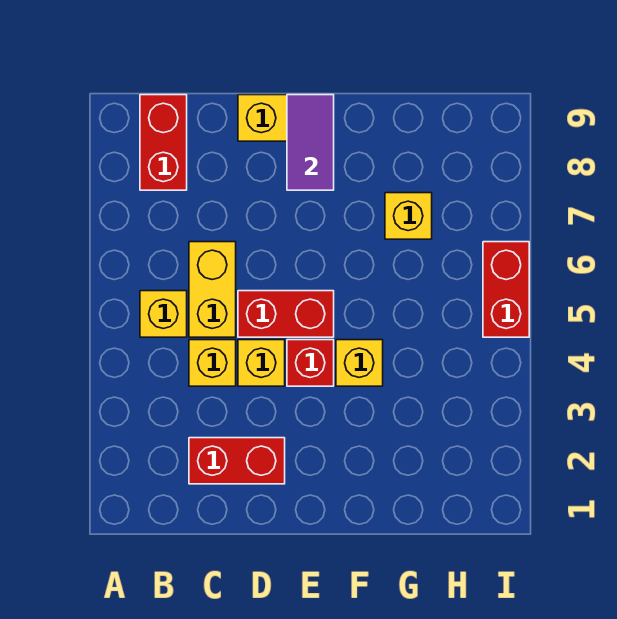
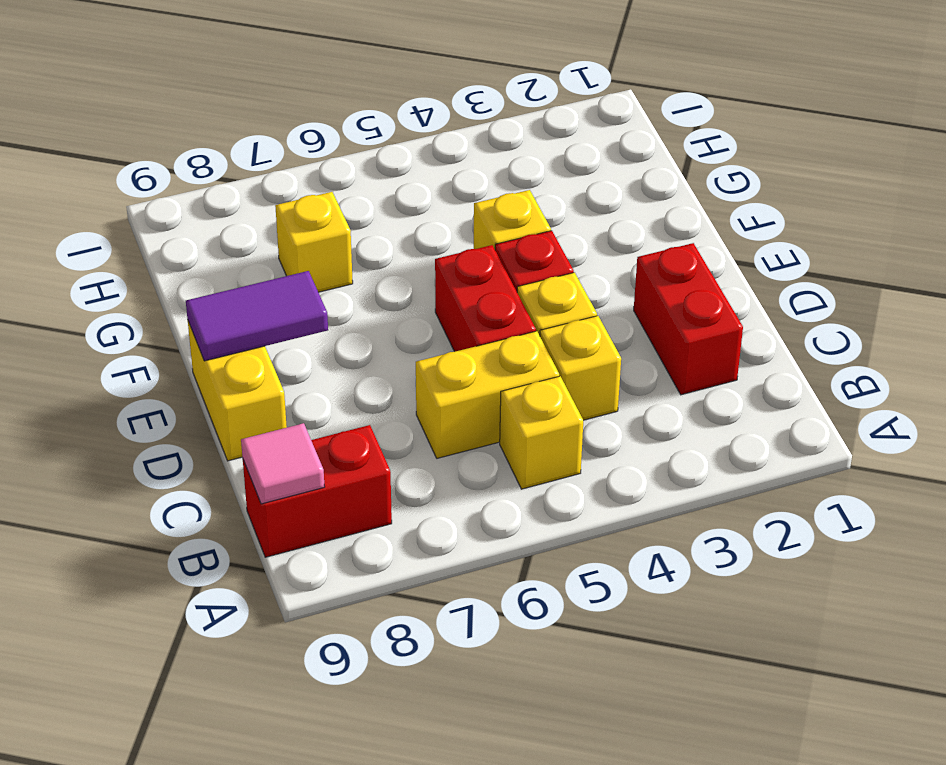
none -> pink 1x1 tile [241,423,325,504]
red 1x2 brick [483,242,529,337] -> none

